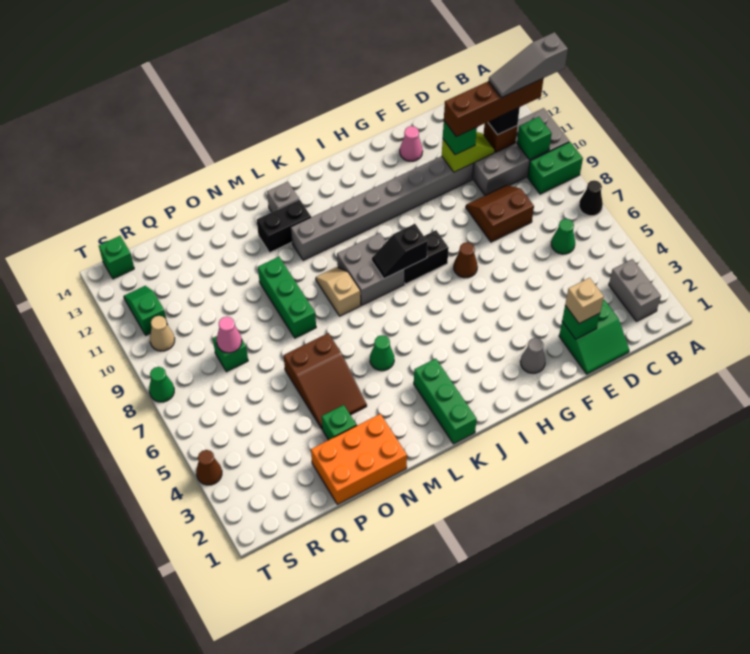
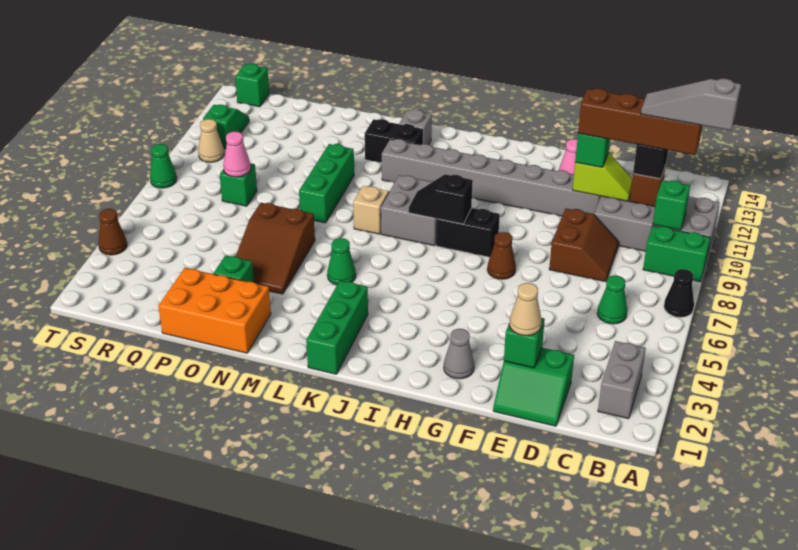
brown 2x2 slope [466,185,534,242] -> brown 2x2 slope turned to [549,209,619,282]
tan 1x1 brick [565,278,604,323] -> tan 1x1 cone [509,283,542,336]

